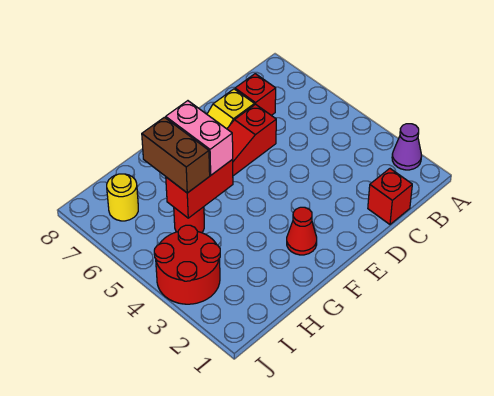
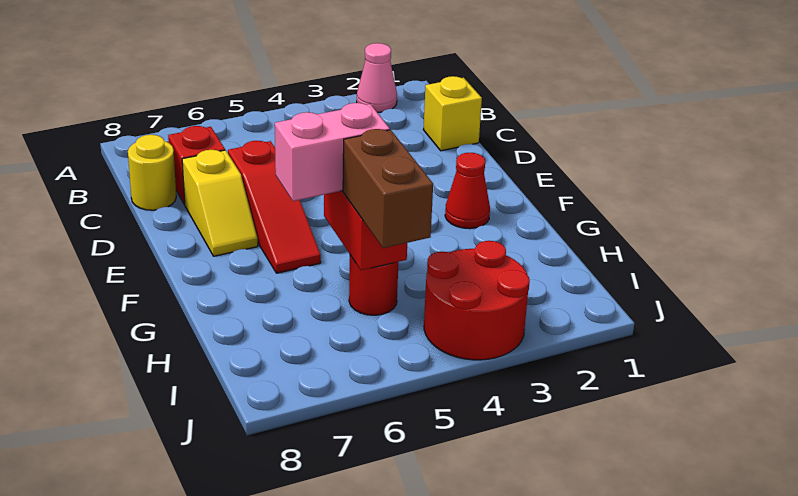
purple 1x1 cone [392,124,422,170] -> pink 1x1 cone [357,43,397,112]
red 1x1 brick [368,169,412,224] -> yellow 1x1 brick [423,76,482,151]
brown 1x2 brick [142,117,210,193] -> brown 1x2 brick turned to [343,129,433,248]
yellow 1x1 round brick [107,174,138,221] -> yellow 1x1 round brick moved to [128,135,176,210]

